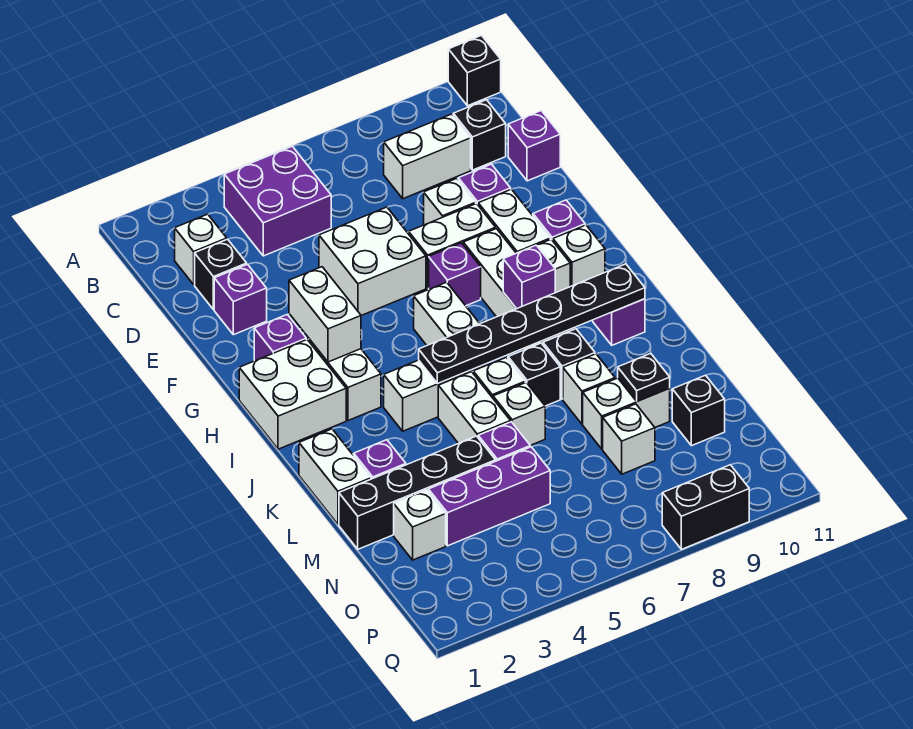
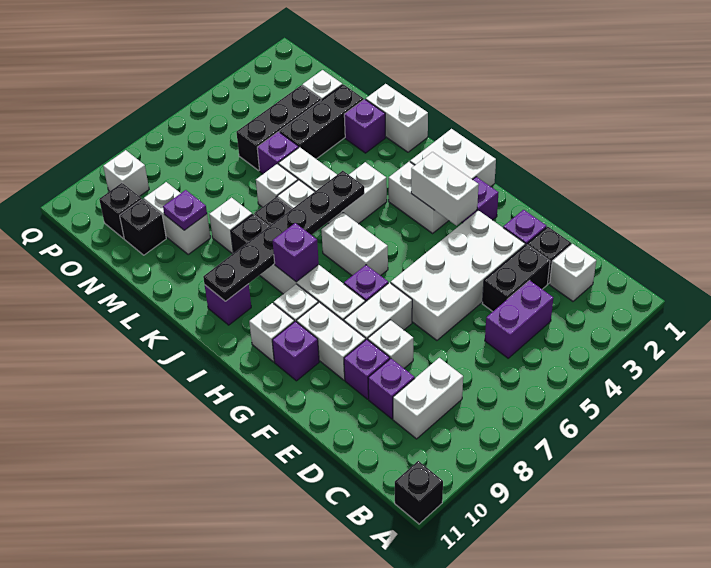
purple 2x2 brick [224,146,331,256] -> purple 1x2 brick [485,280,553,358]
black 1x1 brick [453,100,506,170] -> black 1x1 brick moved to [99,183,142,238]
purple 1x1 brick [508,111,560,181] -> purple 1x1 brick moved to [368,359,415,419]
white 2x2 brick [319,207,426,315] -> white 2x4 brick [391,210,525,340]
black 1x4 brick [339,436,496,549] -> black 1x3 brick [280,85,364,159]
white 1x2 brick [583,378,670,449] -> white 1x2 brick turned to [144,182,210,255]
black 1x1 plate [618,353,670,401] -> purple 1x1 plate [163,190,207,230]
purple 1x3 brick [428,447,550,546] -> black 1x3 brick [236,85,321,171]
white 1x1 brick [603,404,655,474] -> white 1x1 brick moved to [103,150,149,196]
black 1x2 brick [662,465,749,549] -> black 1x2 brick moved to [482,244,550,311]

